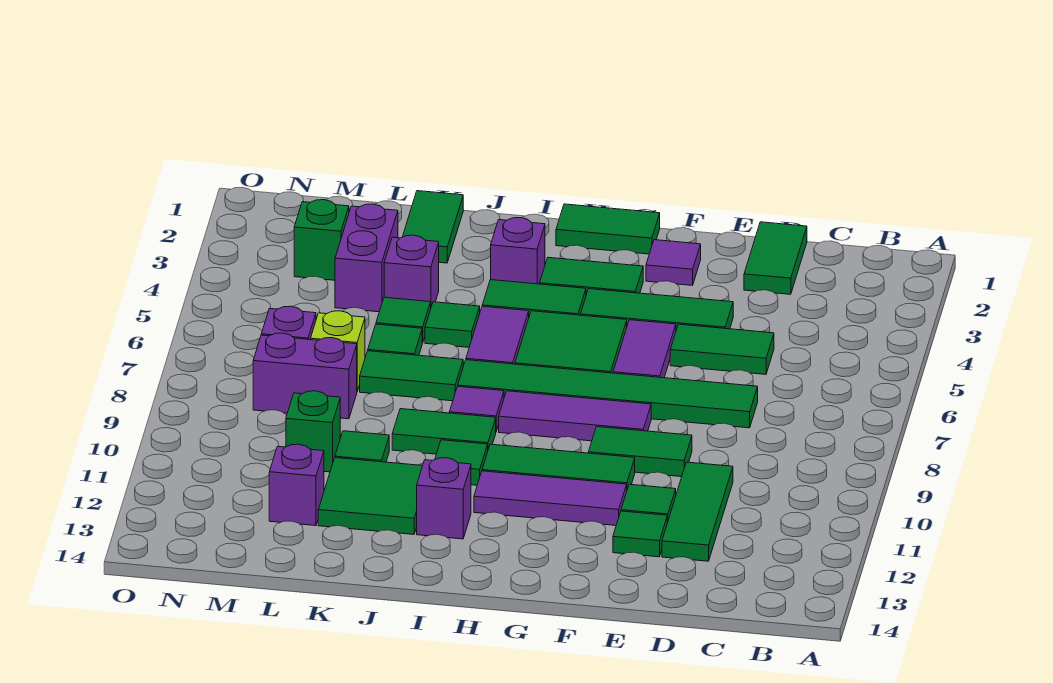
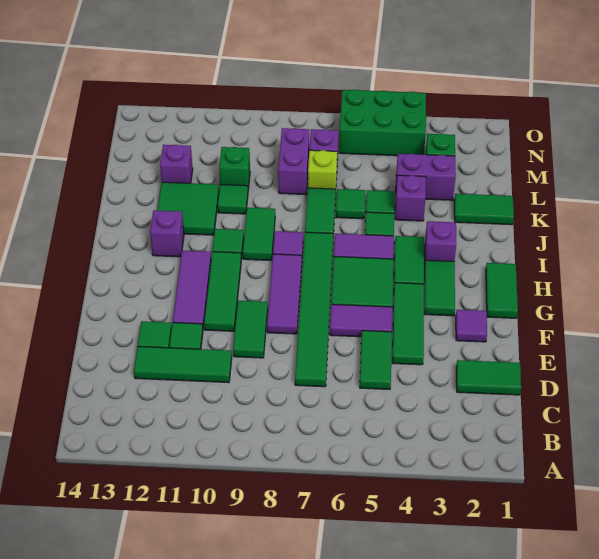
none -> green 2x3 brick [339,90,426,156]

